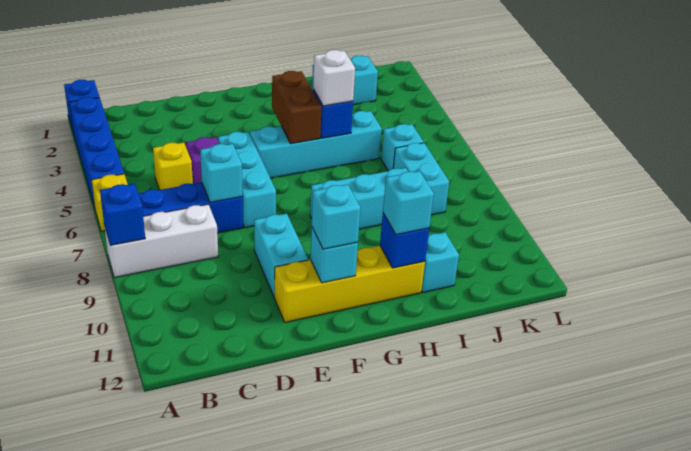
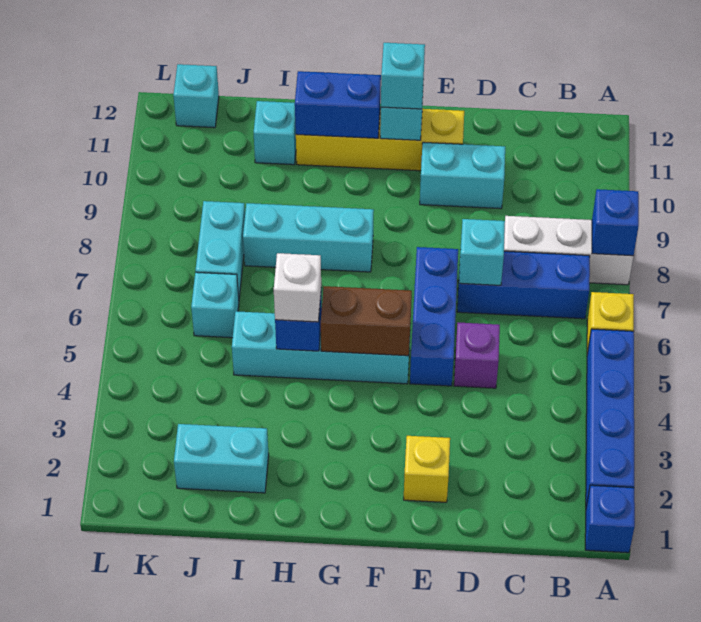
yellow 1x1 brick [153,142,193,190] -> yellow 1x1 brick moved to [404,436,450,502]
cyan 1x3 brick [218,132,276,228] -> blue 1x3 brick [410,247,458,386]
cyan 1x2 brick [254,214,308,297] -> cyan 1x2 brick turned to [420,142,505,209]
brown 1x2 brick [272,71,322,144] -> brown 1x2 brick turned to [321,286,412,356]
blue 1x1 brick [380,213,429,268] -> blue 1x2 brick [295,71,381,138]
cyan 1x1 brick [383,171,434,235] -> cyan 1x1 brick moved to [173,64,219,128]

